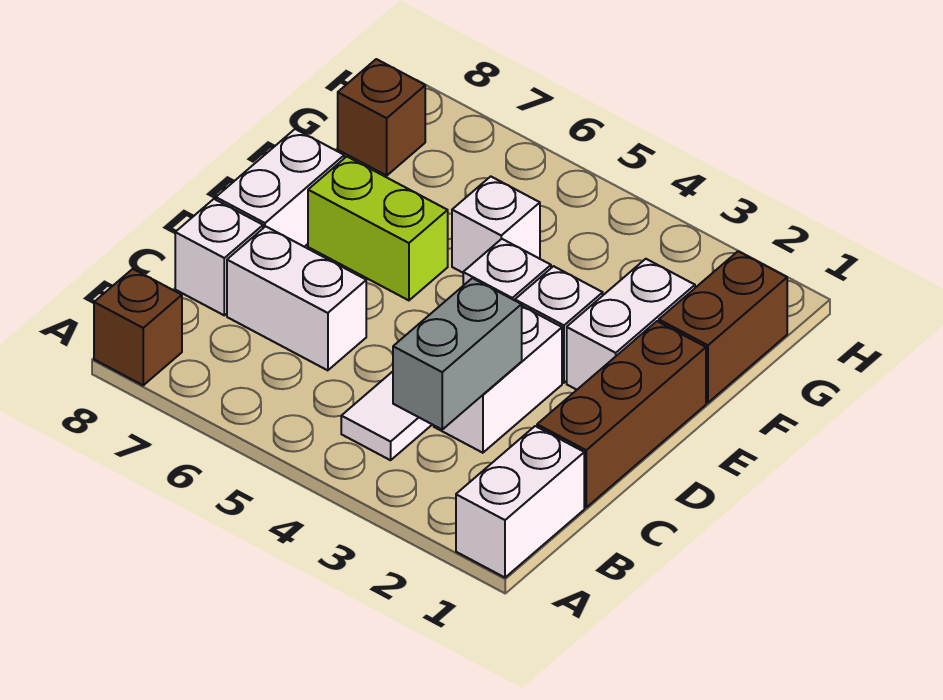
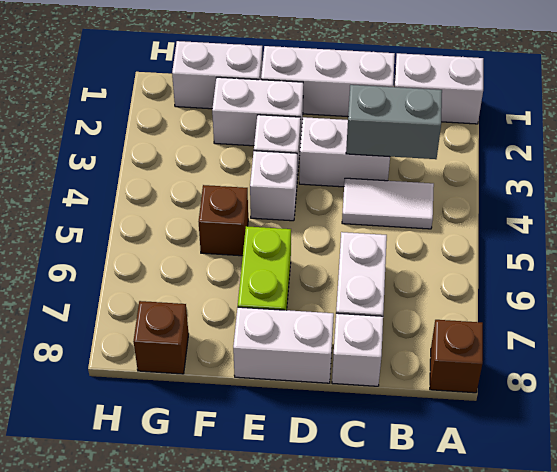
brown 1x3 brick [537,321,706,507] -> white 1x3 brick [261,46,395,117]
brown 1x2 brick [659,251,787,403] -> white 1x2 brick [172,41,263,109]
white 1x1 brick [452,176,540,273] -> brown 1x1 brick [199,185,248,256]

